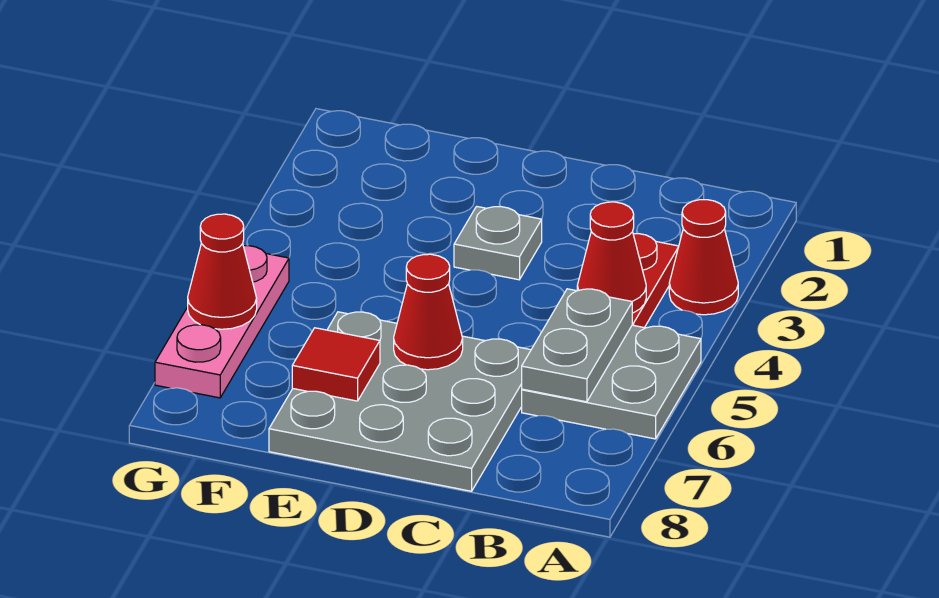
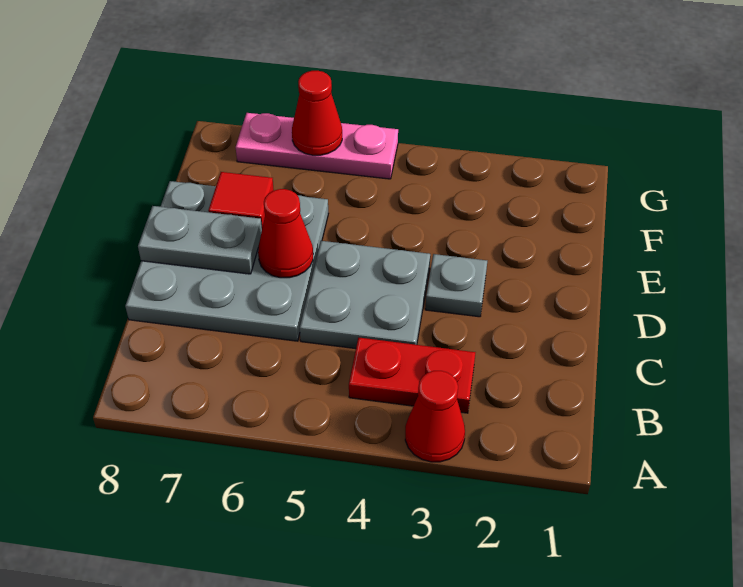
grey 2x2 plate [522,325,701,439] -> grey 2x2 plate moved to [300,241,430,349]
red 1x1 cone [577,202,646,313] -> none
grey 1x2 plate [522,289,632,402] -> grey 1x2 plate moved to [138,206,262,274]

